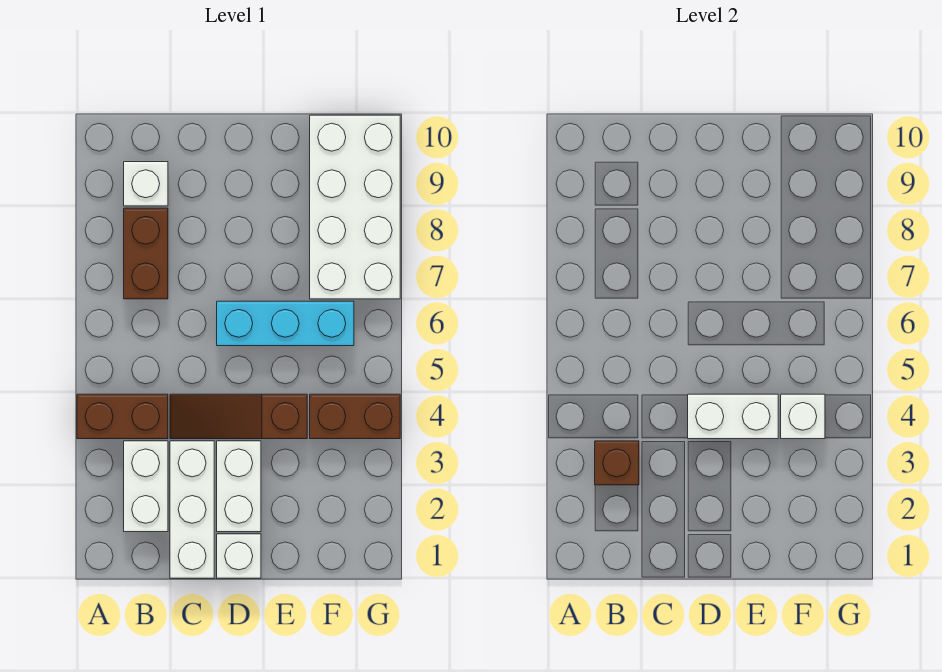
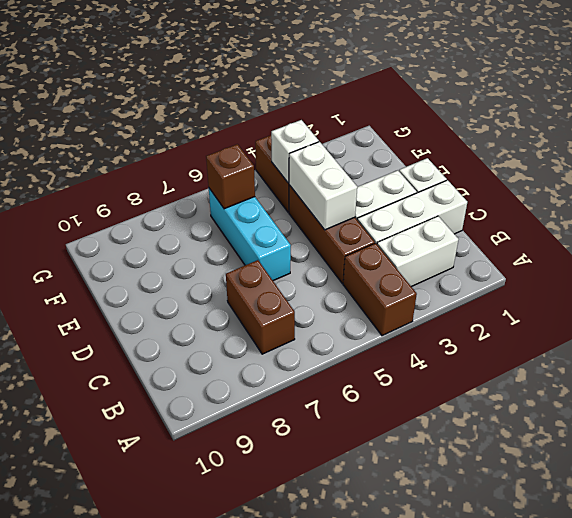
brown 1x1 brick [595,441,639,485] -> brown 1x1 brick moved to [206,144,255,209]
brown 1x2 brick [124,208,168,299] -> brown 1x2 brick turned to [226,260,295,354]
white 1x1 brick [124,162,168,206] -> none
brown 1x3 slope [170,394,307,439] -> brown 1x3 brick [289,185,375,283]
white 2x4 brick [310,115,400,299] -> none

